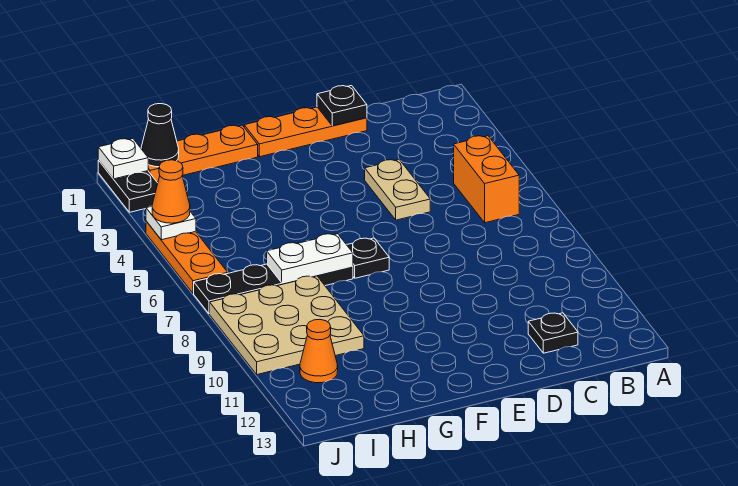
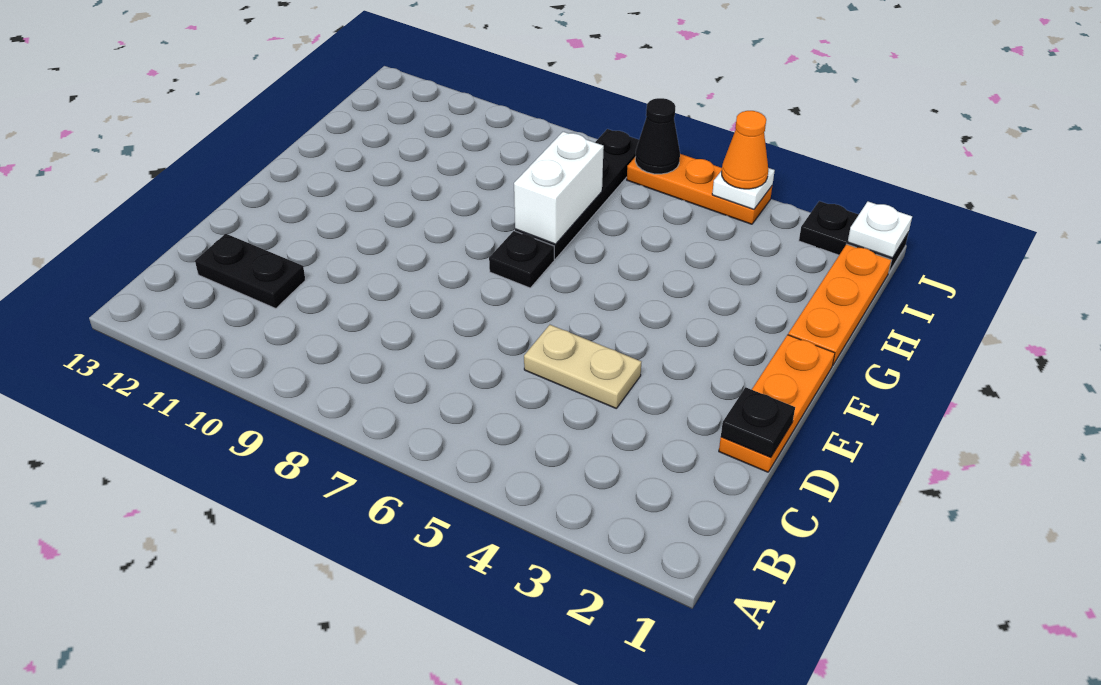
orange 1x2 brick [454,136,519,223] -> none
black 1x1 plate [528,313,578,353] -> black 1x2 plate [195,234,305,309]
white 1x2 plate [267,234,353,283] -> white 1x2 brick [514,132,604,244]
tan 3x3 plate [210,276,364,375] -> none
black 1x1 cone [141,104,179,167] -> black 1x1 cone moved to [635,98,680,174]
orange 1x1 cone [300,320,338,383] -> none

